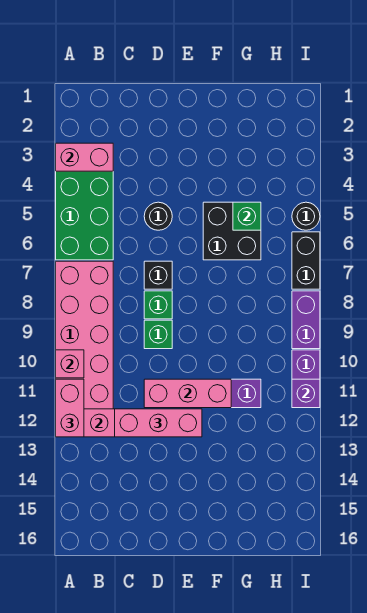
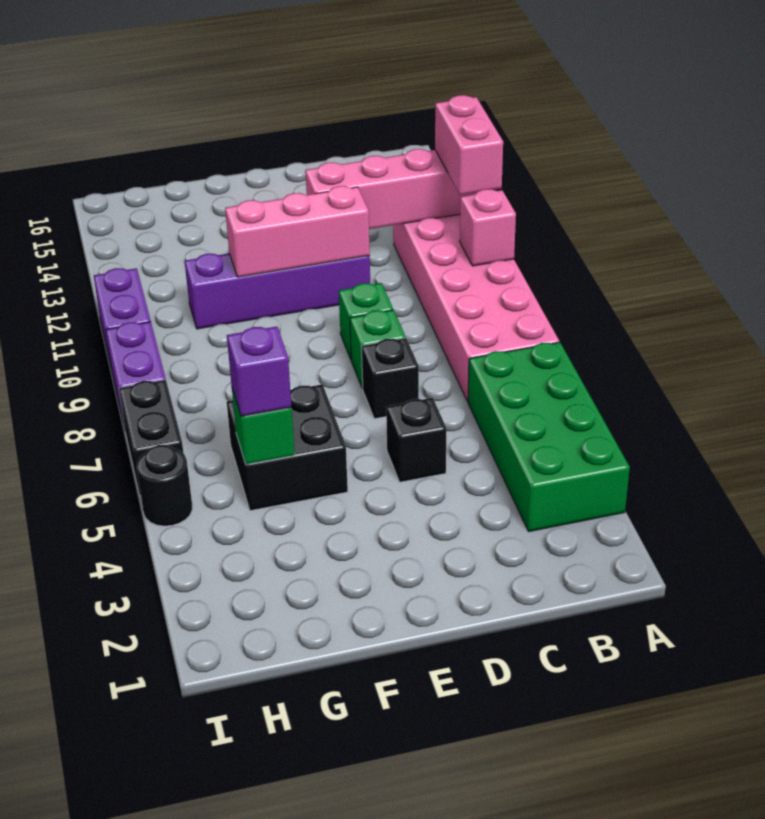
pink 1x2 brick [56,143,113,171] -> none
pink 1x3 brick [115,409,202,437] -> none
black 1x1 round brick [144,202,172,230] -> black 1x1 brick [386,398,446,482]
purple 1x1 brick [292,379,320,408] -> purple 1x1 brick moved to [227,327,291,416]

